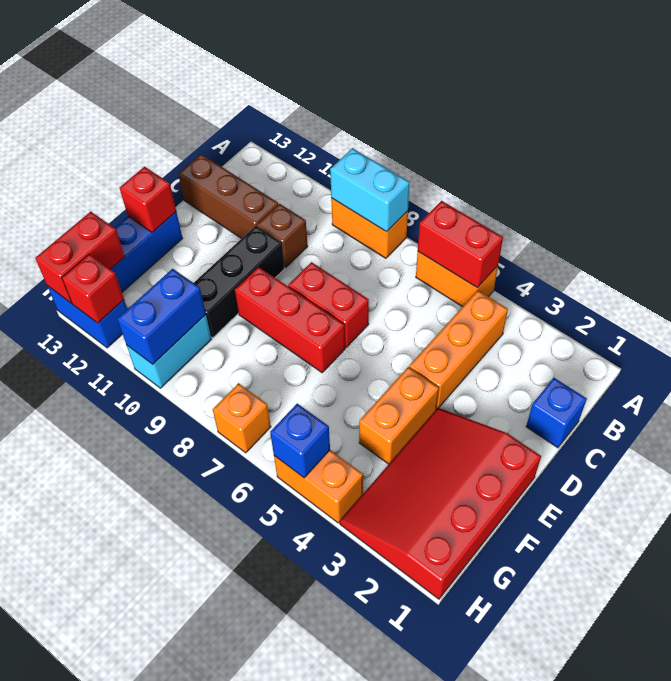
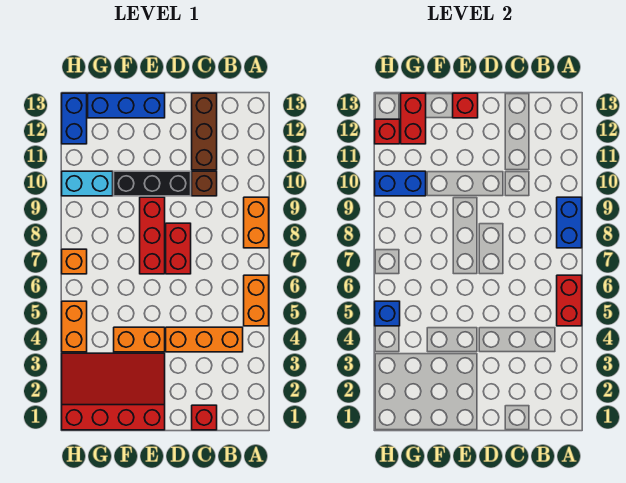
cyan 1x2 brick [330,148,410,232] -> blue 1x2 brick [557,197,582,248]
blue 1x1 brick [526,378,587,448] -> red 1x1 brick [192,405,217,430]
red 1x2 brick [35,212,125,303] -> red 1x2 brick turned to [401,93,426,144]

